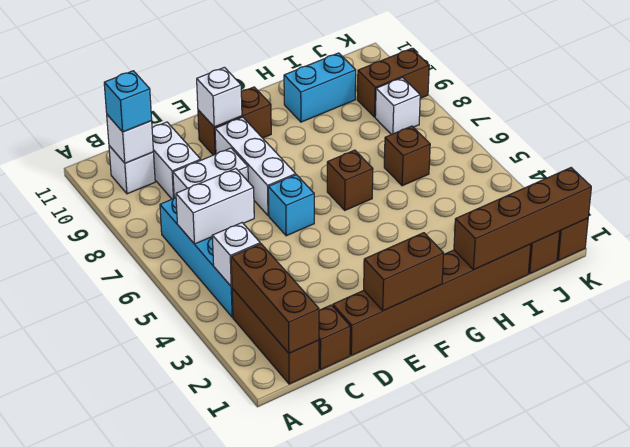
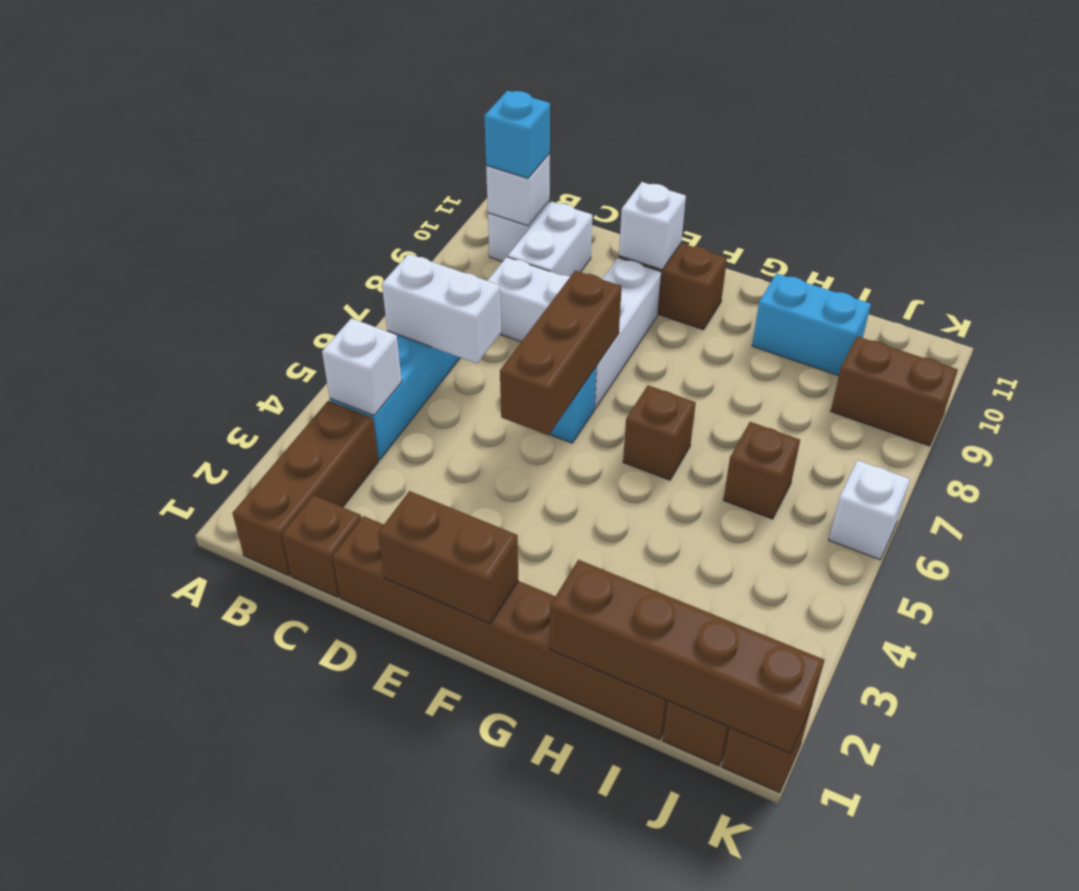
brown 1x3 brick [231,244,319,353] -> brown 1x3 brick moved to [500,270,622,435]
white 1x1 brick [375,78,420,135] -> white 1x1 brick moved to [829,460,910,560]

